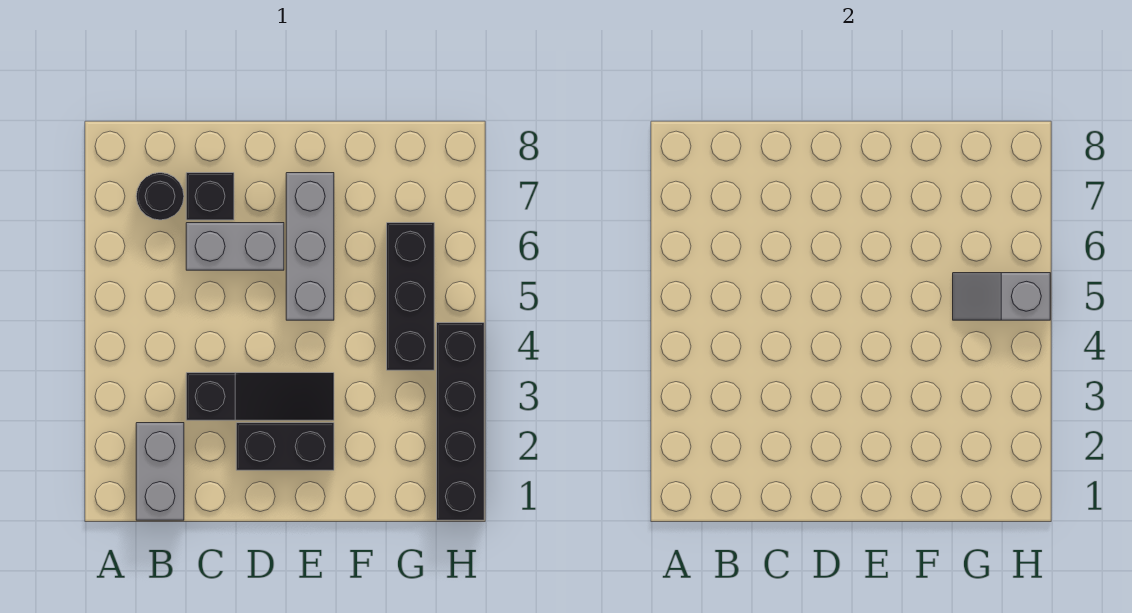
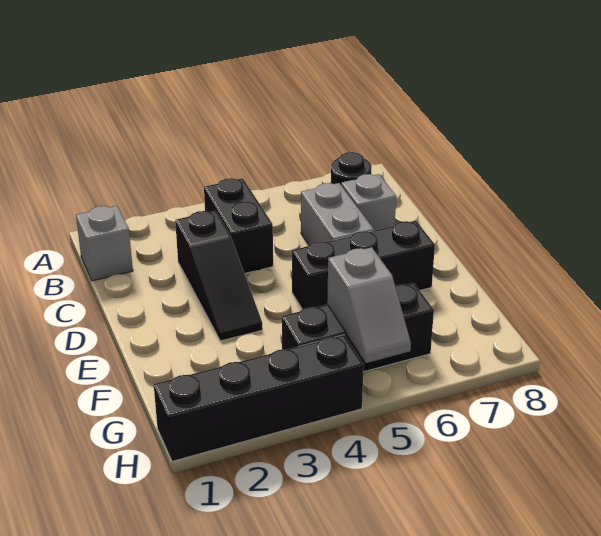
grey 1x2 brick [136,423,184,520] -> grey 1x1 brick [76,206,133,281]
black 1x1 brick [186,173,234,220] -> grey 1x1 brick [341,174,396,230]
black 1x2 brick [236,423,334,470] -> black 1x2 brick moved to [204,178,273,273]
grey 1x3 brick [286,173,334,320] -> black 1x3 brick [292,221,435,310]
grey 1x2 slope [953,273,1050,320] -> grey 1x2 slope turned to [327,247,411,363]

